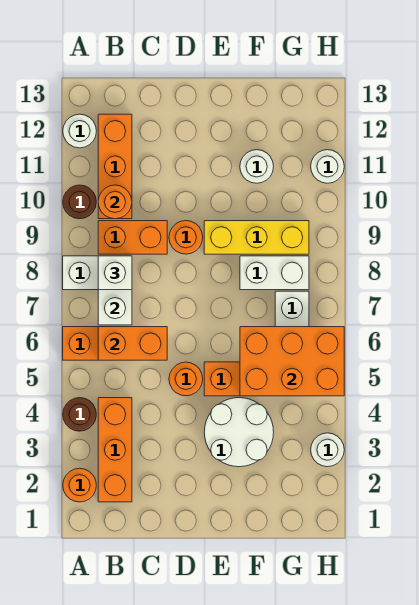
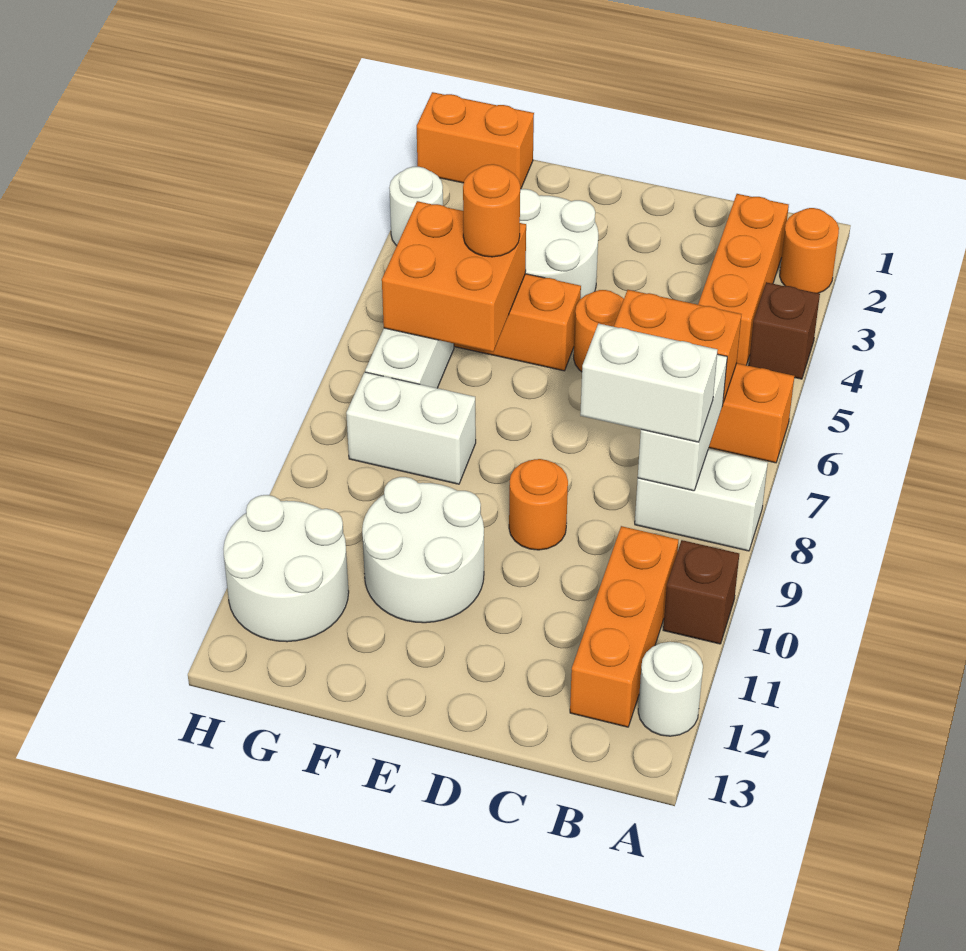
brown 1x1 round brick [63,398,96,431] -> brown 1x1 brick [749,282,820,379]
brown 1x1 round brick [63,185,96,219] -> brown 1x1 brick [663,540,739,644]
white 1x1 brick [98,256,132,290] -> white 1x2 brick [580,324,718,442]
orange 1x2 brick [98,221,167,254] -> orange 1x2 brick moved to [417,92,534,189]
orange 1x1 round brick [98,185,132,219] -> orange 1x1 round brick moved to [463,164,520,257]
yellow 1x3 brick [204,221,309,254] -> none
orange 2x3 brick [240,327,344,396] -> orange 2x2 brick [382,201,526,352]
white 1x1 round brick [240,150,274,183] -> white 2x2 round brick [362,477,484,623]
white 1x1 round brick [311,150,344,183] -> white 2x2 round brick [223,495,349,642]

